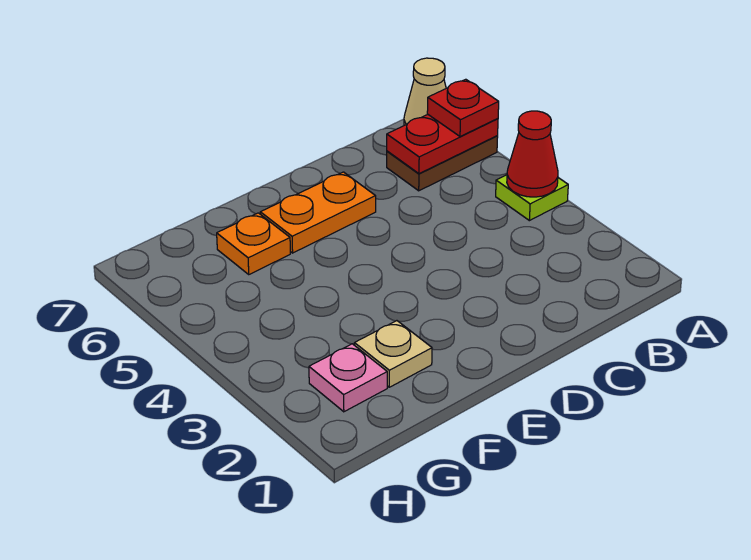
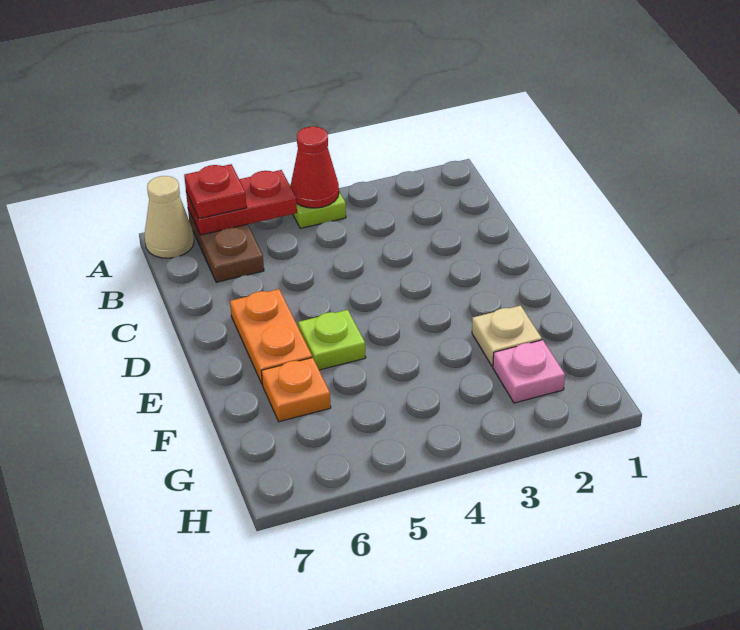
red 1x2 plate [387,115,498,174] -> red 1x2 plate turned to [186,170,297,235]
none -> lime 1x1 plate [298,310,366,370]

